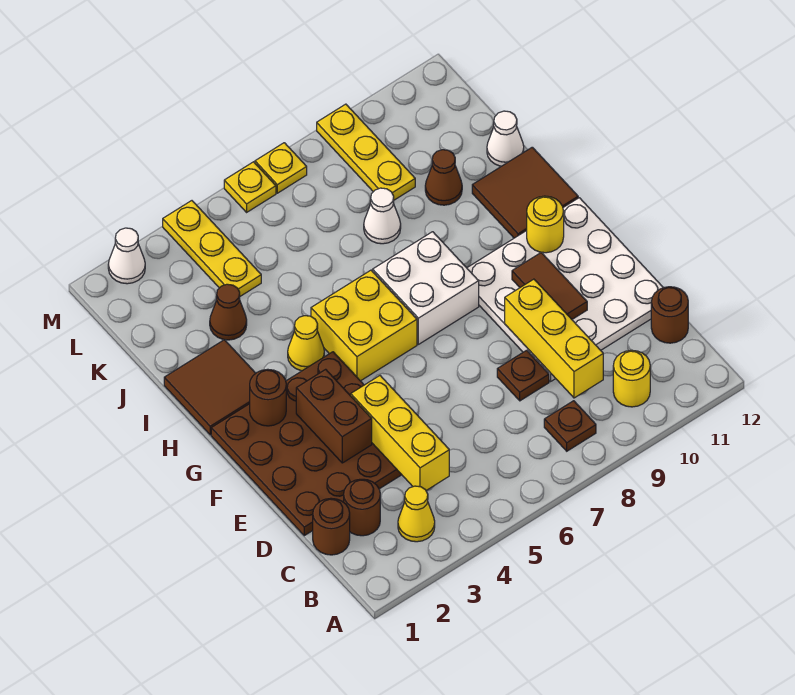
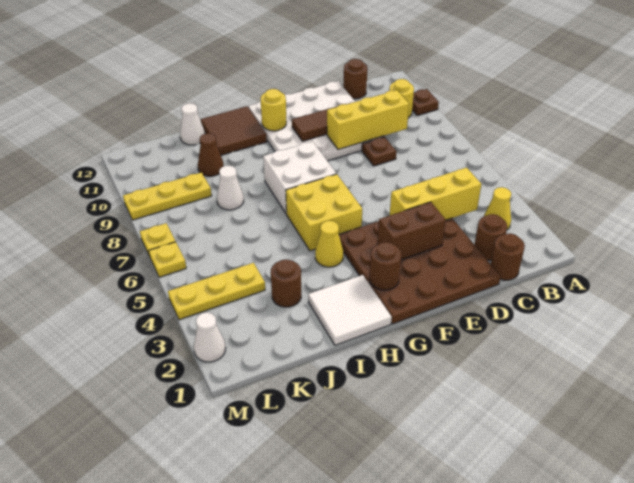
brown 1x1 plate [544,401,596,451] -> brown 1x1 plate moved to [412,89,439,116]
brown 2x2 tile [164,340,256,435] -> white 2x2 tile [308,275,392,345]
brown 1x1 cone [210,284,247,340] -> brown 1x1 round brick [271,259,301,307]

